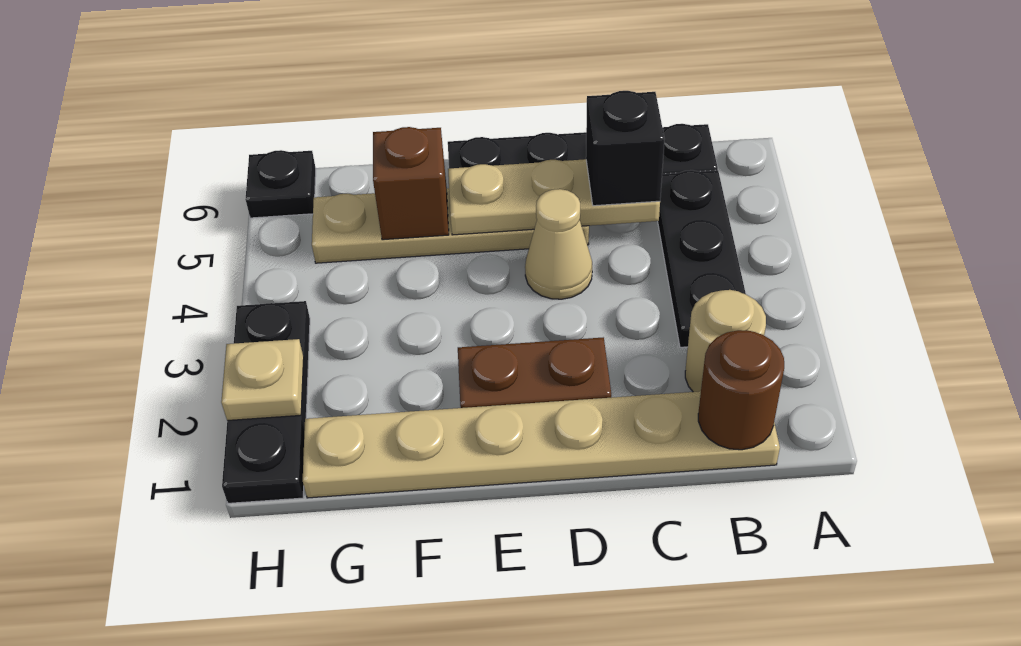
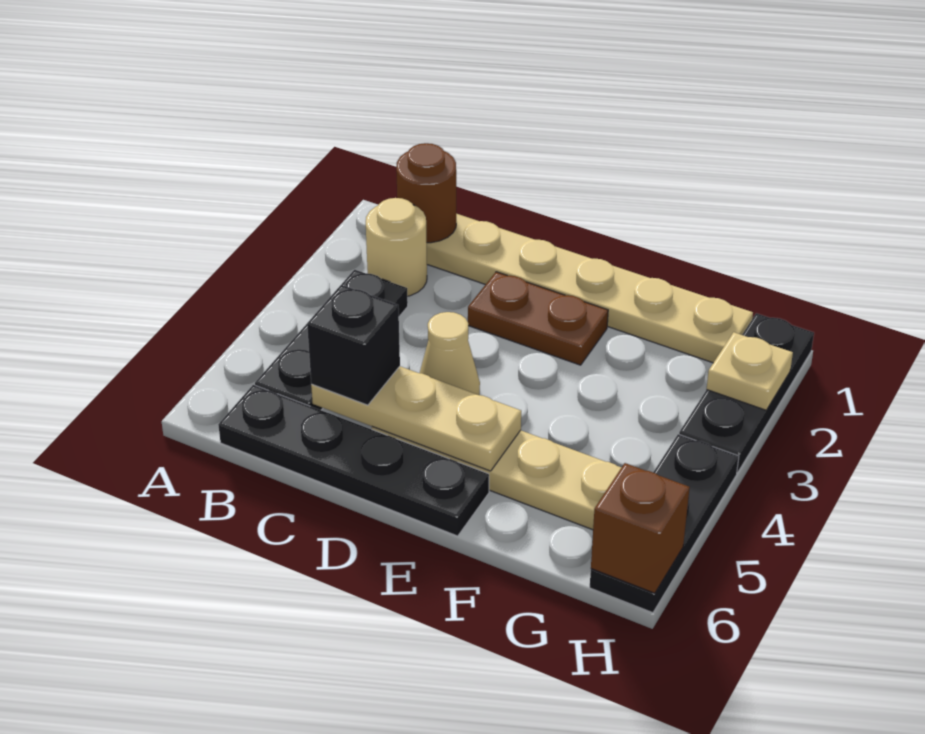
brown 1x1 brick [373,127,449,240] -> brown 1x1 brick moved to [591,463,690,593]
black 1x1 plate [245,150,316,218] -> black 1x3 plate [590,434,739,613]

